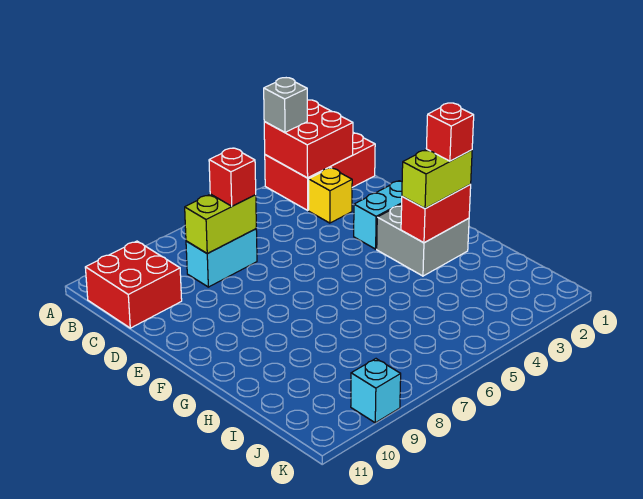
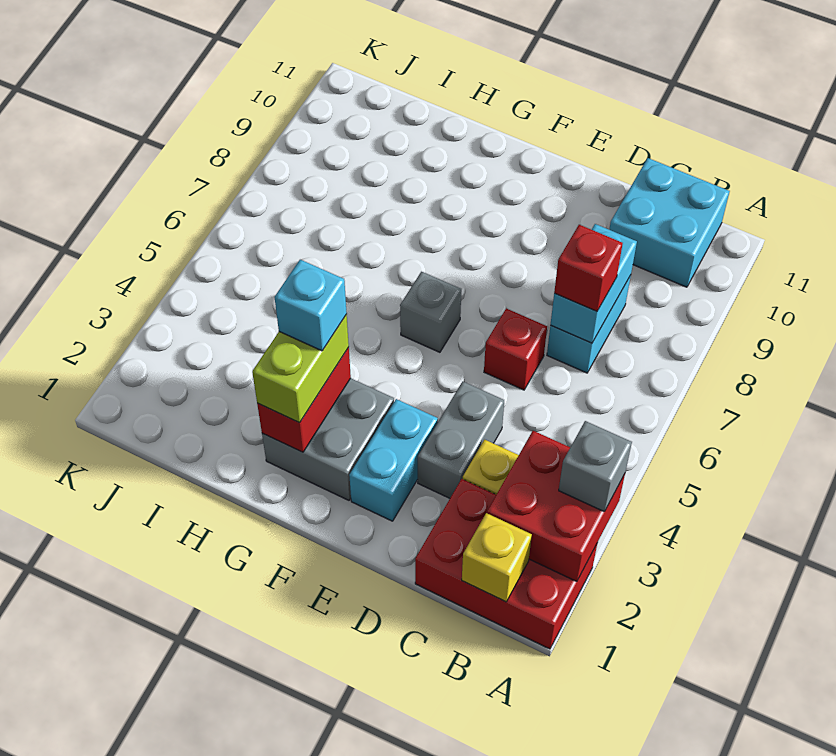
red 2x3 brick [265,133,375,210] -> red 2x3 brick turned to [415,479,597,649]
none -> yellow 1x1 brick [462,513,532,602]
red 2x2 brick [85,241,182,328] -> cyan 2x2 brick [609,158,730,287]
lime 1x2 brick [185,194,256,254] -> cyan 1x2 brick [551,224,637,343]
none -> grey 1x2 brick [418,381,504,498]
none -> grey 1x1 brick [400,272,461,352]
red 1x1 brick [426,103,474,161] -> red 1x1 brick moved to [484,308,547,390]
cyan 1x1 brick [351,359,401,423] -> cyan 1x1 brick moved to [275,260,347,351]

